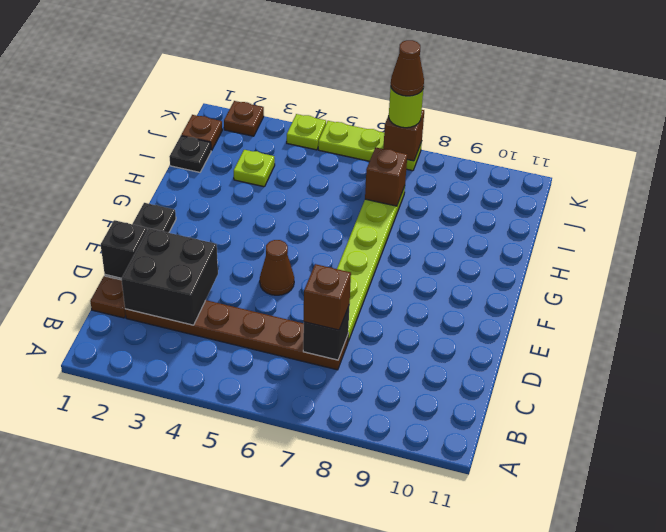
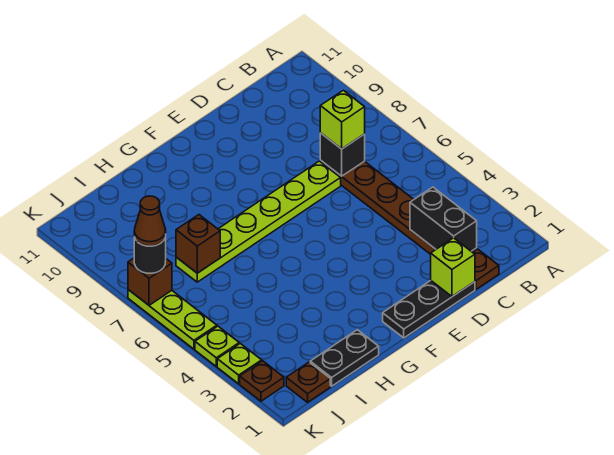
black 2x2 brick [121,228,218,325] -> black 1x2 brick [410,187,477,251]
brown 1x1 brick [304,264,351,330] -> lime 1x1 brick [320,90,365,149]
black 1x1 brick [101,220,147,278] -> lime 1x1 brick [431,238,475,296]
brown 1x1 cone [260,240,294,295] -> none
black 1x1 plate [169,136,211,172] -> black 1x2 plate [310,330,379,386]
lime 1x1 plate [234,150,275,187] -> lime 1x1 plate moved to [217,344,262,384]
lime 1x1 round brick [389,87,424,128] -> black 1x1 round brick [134,234,166,273]

